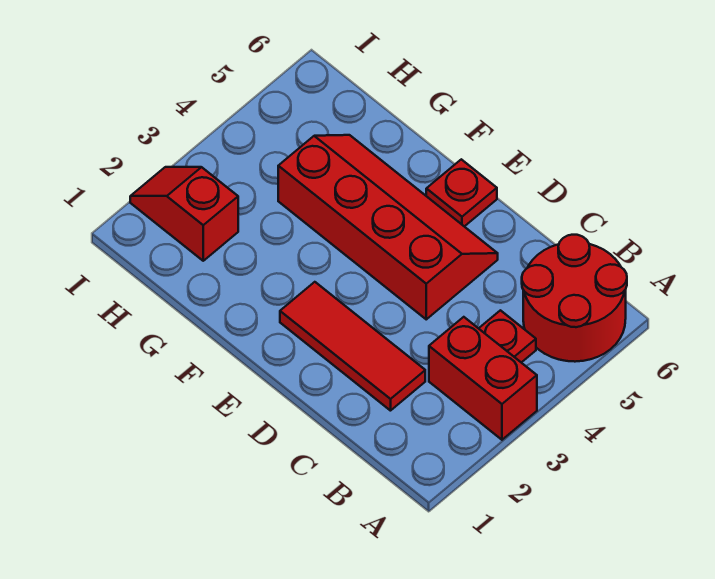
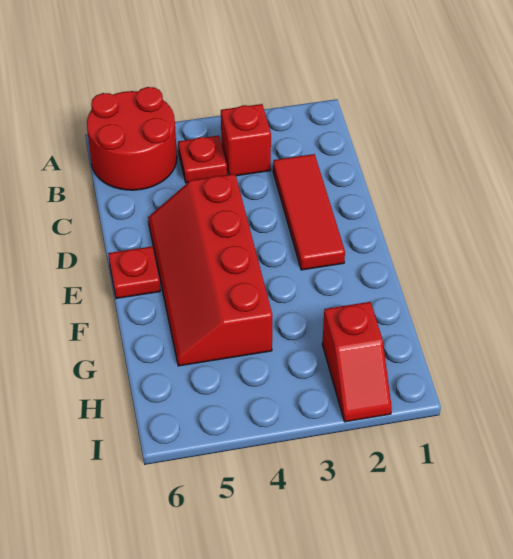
red 1x2 brick [429,317,537,440] -> red 1x1 brick [221,104,271,176]

